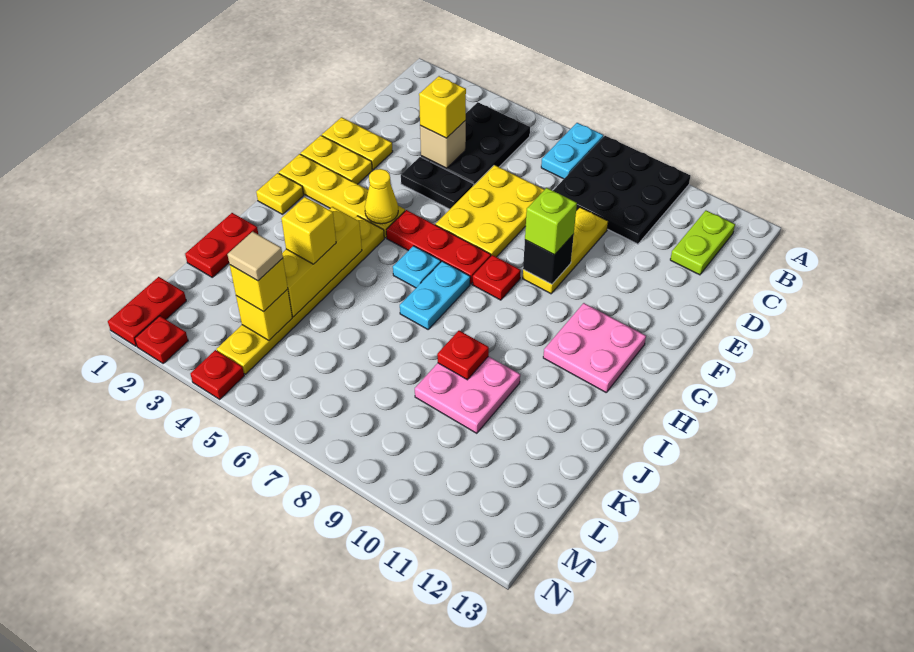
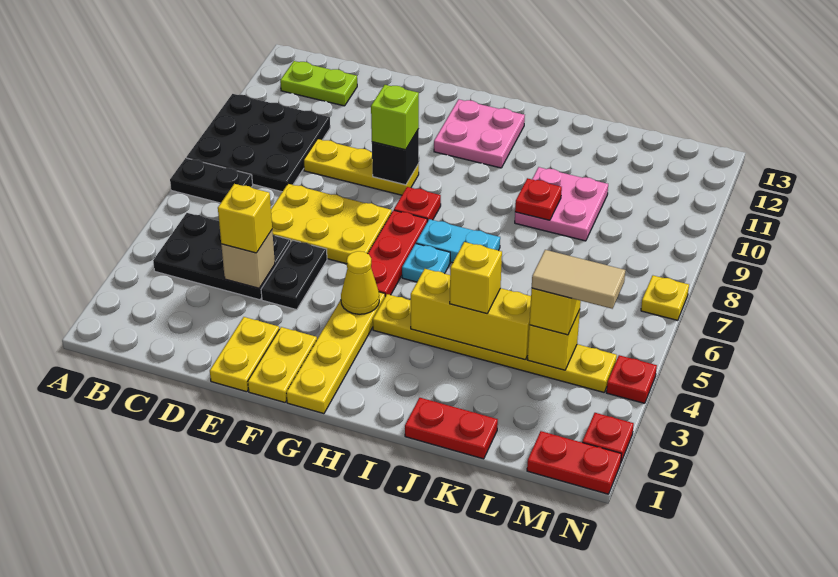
cyan 1x2 plate [541,123,603,179] -> black 1x2 plate [170,158,253,203]
yellow 1x1 plate [256,173,304,214] -> yellow 1x1 plate moved to [641,276,689,320]
tan 1x1 tile [227,232,283,281] -> tan 1x2 tile [532,250,625,309]

